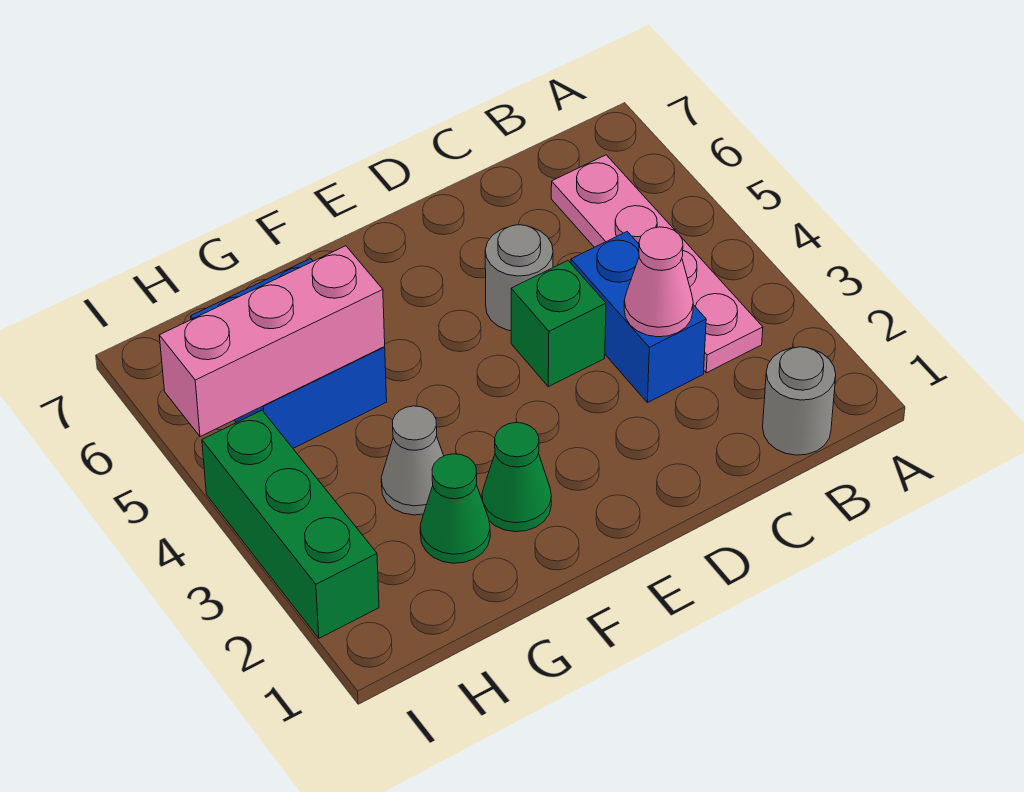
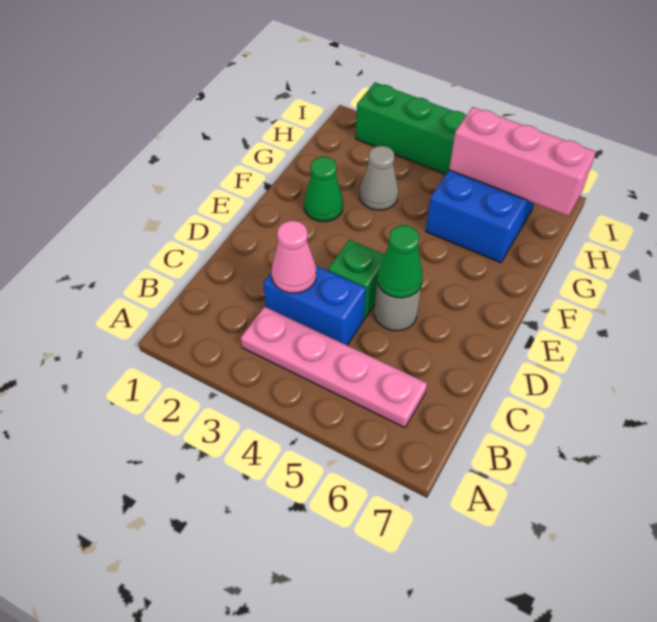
grey 1x1 round brick [763,347,836,455] -> none
green 1x1 cone [420,454,490,563] -> green 1x1 cone moved to [377,225,423,298]
pink 1x3 brick [159,246,385,437] -> pink 1x3 brick turned to [449,107,596,216]

